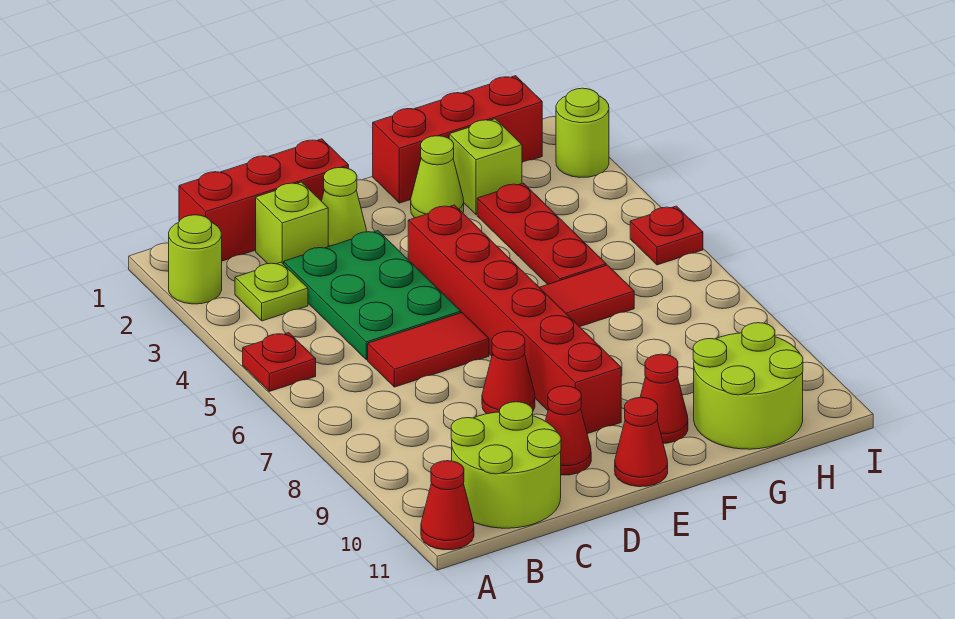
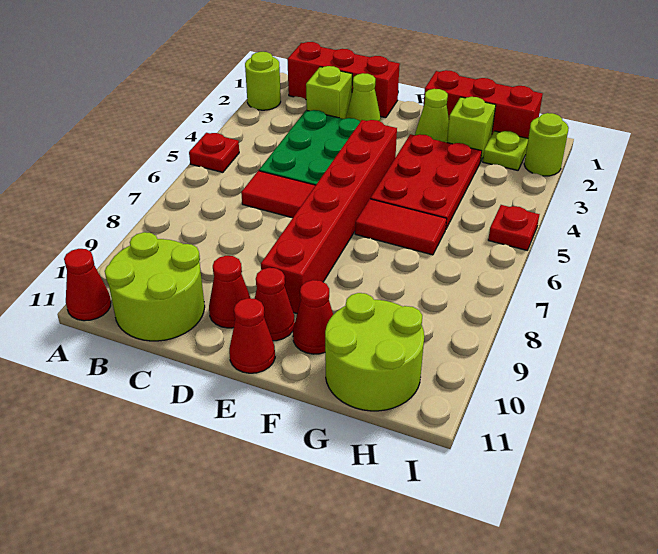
lime 1x1 plate [235,262,308,321] -> lime 1x1 plate moved to [483,131,528,170]
red 1x1 cone [482,331,535,414] -> red 1x1 cone moved to [255,268,295,341]
red 1x3 plate [477,183,606,284] -> red 2x3 plate [370,134,482,229]

